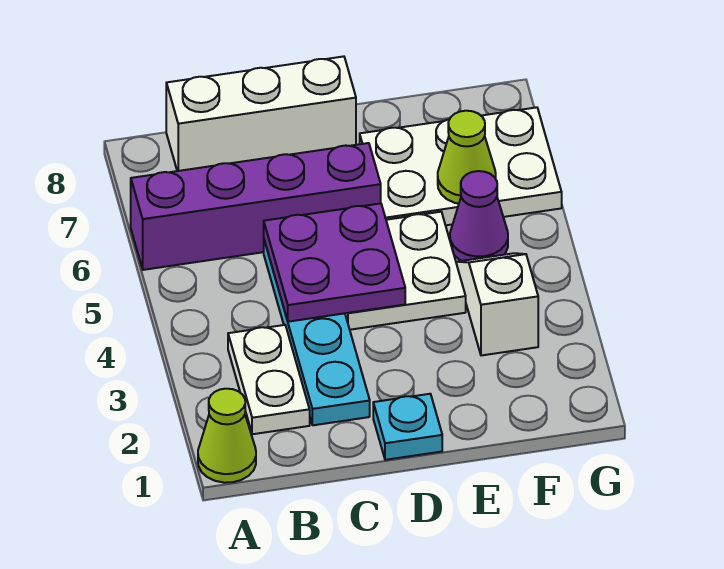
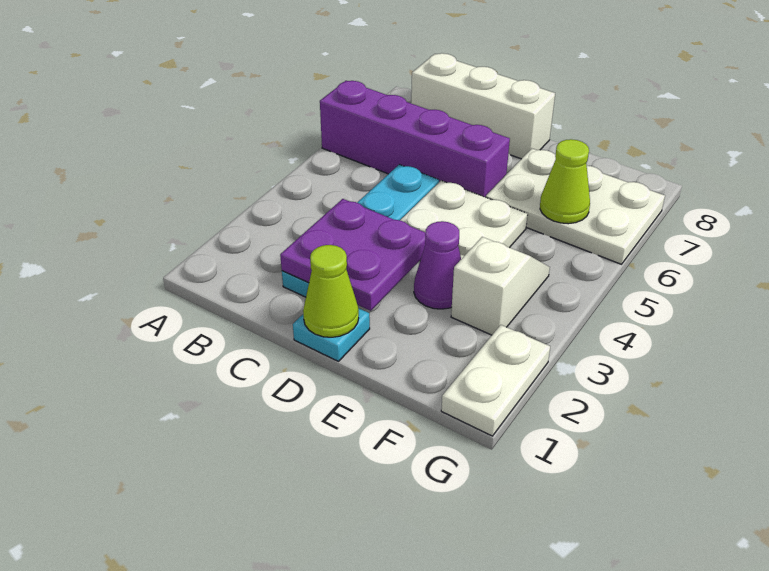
lime 1x1 cone [198,389,256,483] -> lime 1x1 cone moved to [303,245,359,337]
white 1x2 plate [228,325,310,434] -> white 1x2 plate moved to [441,325,550,436]
purple 2x2 plate [264,203,405,322] -> purple 2x2 plate moved to [280,199,426,311]
purple 1x1 cone [450,171,508,261] -> purple 1x1 cone moved to [414,221,461,309]

